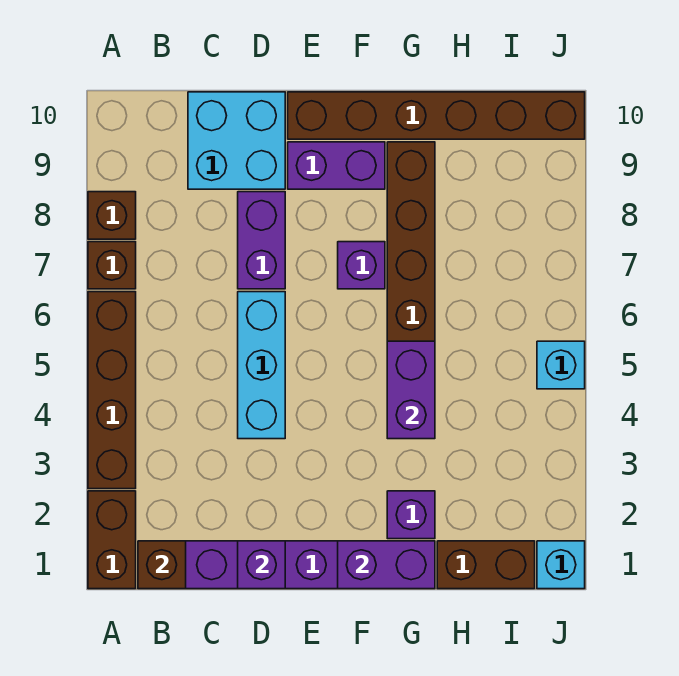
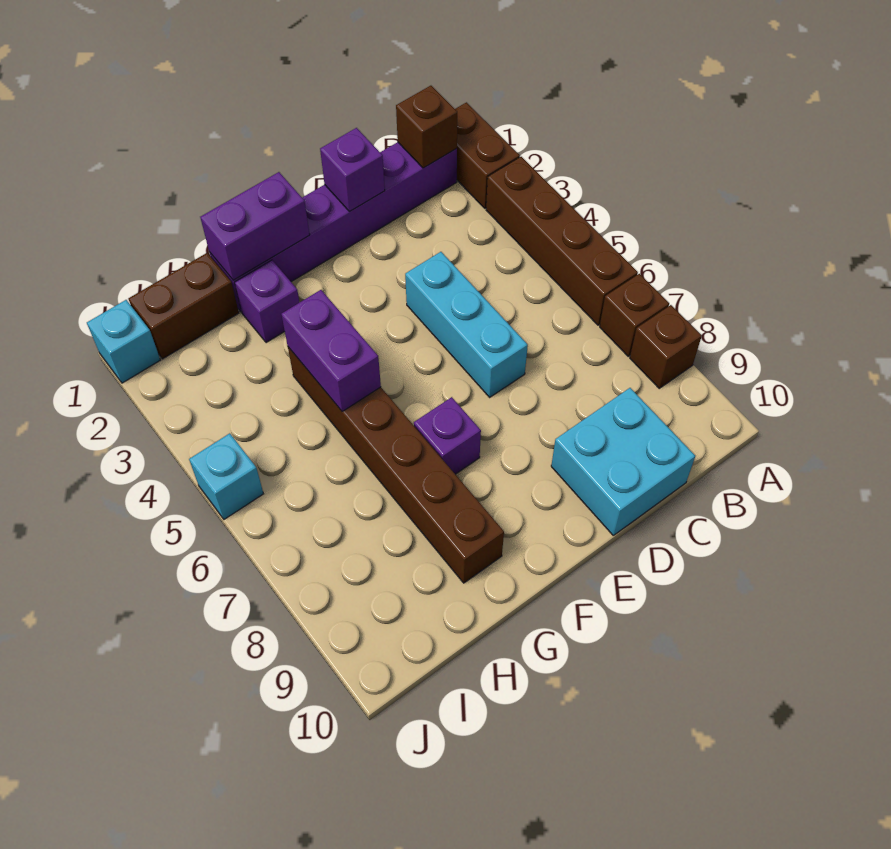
purple 1x2 brick [238,192,285,289] -> none
purple 1x2 brick [288,142,385,189] -> none
brown 1x6 brick [288,92,585,139] -> none

